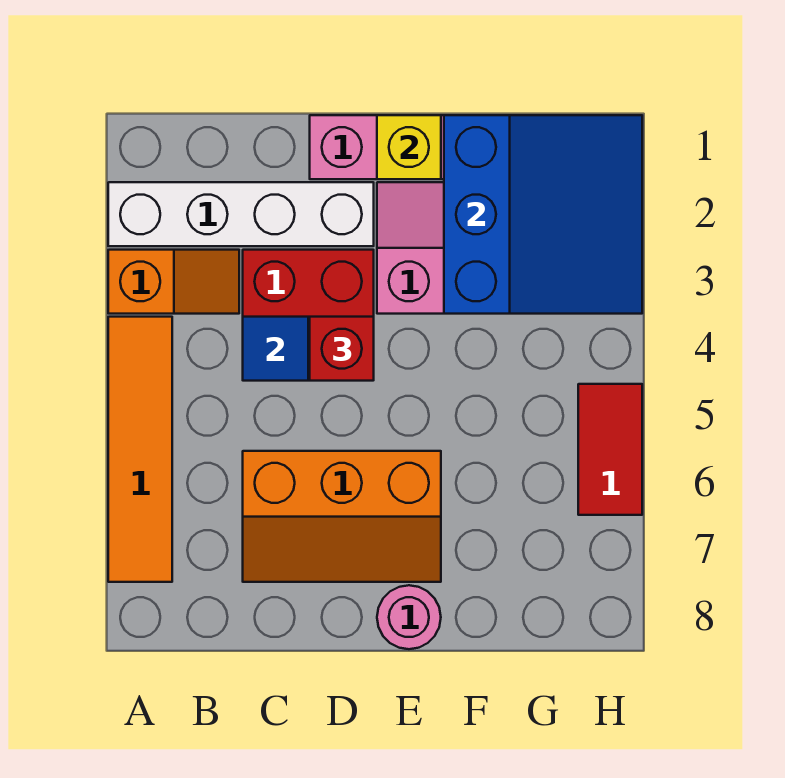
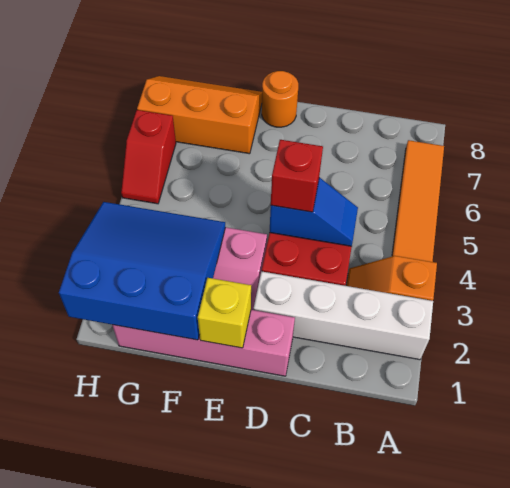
orange 2x3 slope [243,451,441,582] -> orange 2x3 slope moved to [137,76,262,154]
pink 1x1 round brick [377,585,441,649] -> orange 1x1 round brick [262,71,298,127]
blue 3x3 slope [444,115,642,314] -> blue 3x3 slope turned to [59,202,225,340]
red 1x2 tile [578,384,642,515] -> red 1x2 slope [121,110,176,204]

